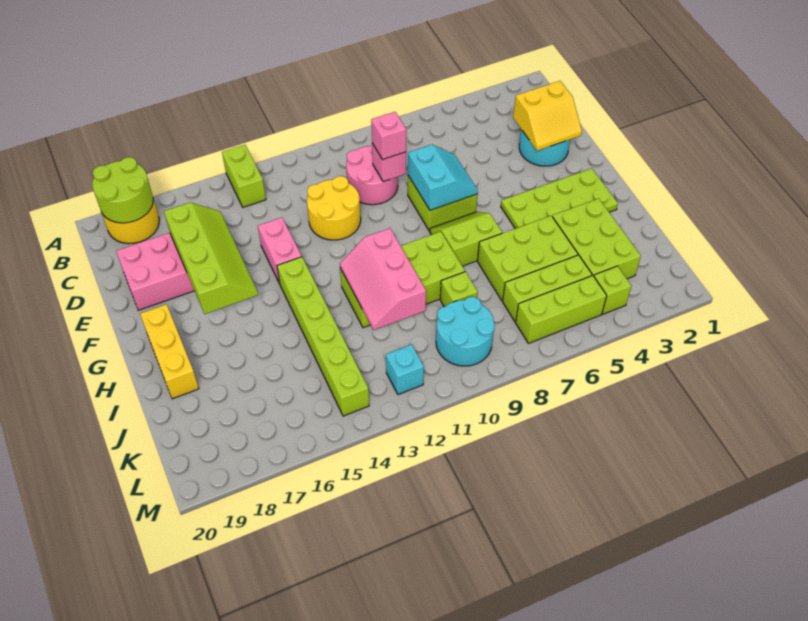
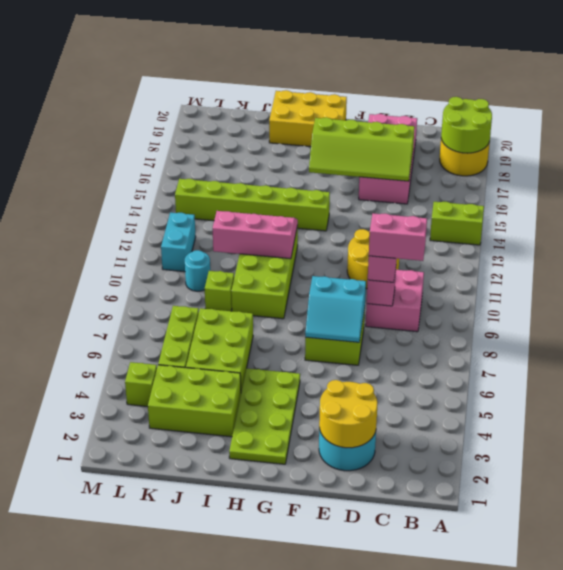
pink 2x2 round brick [346,146,398,205] -> pink 2x2 brick [366,270,424,332]
yellow 2x2 slope [513,81,582,151] -> yellow 2x2 round brick [319,380,378,448]
pink 1x2 brick [258,217,302,284] -> pink 1x2 brick moved to [369,213,427,261]
lime 2x2 slope [430,212,502,266] -> none
yellow 1x3 brick [140,304,199,399] -> yellow 2x3 brick [269,90,347,147]
cyan 2x2 round brick [436,297,495,366] -> cyan 1x1 round brick [185,250,210,291]
lime 1x3 brick [516,276,607,343] -> none
cyan 1x1 brick [386,345,424,395] -> cyan 1x2 brick [161,212,196,272]

